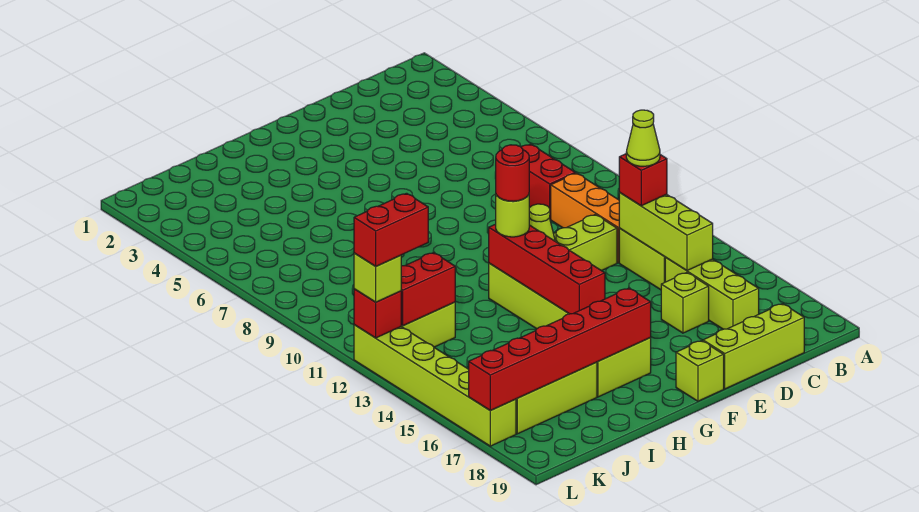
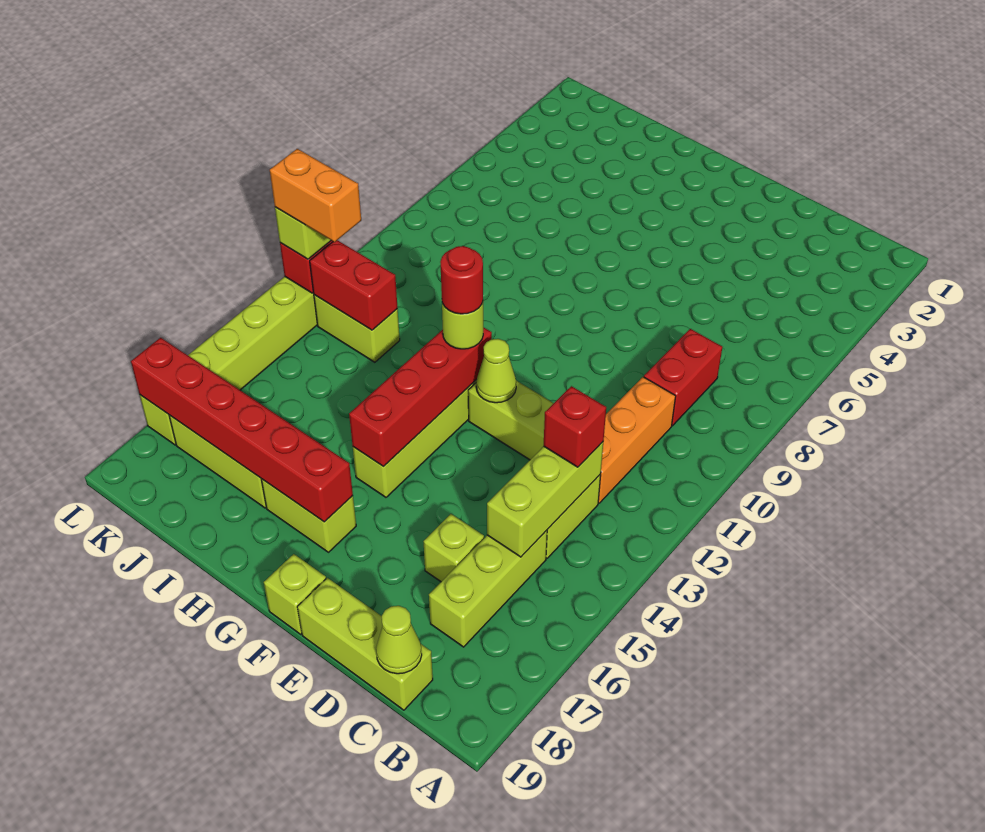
lime 1x1 cone [626,110,660,166] -> lime 1x1 cone moved to [376,606,422,674]
red 1x2 brick [354,193,428,266] -> orange 1x2 brick [270,149,361,242]

